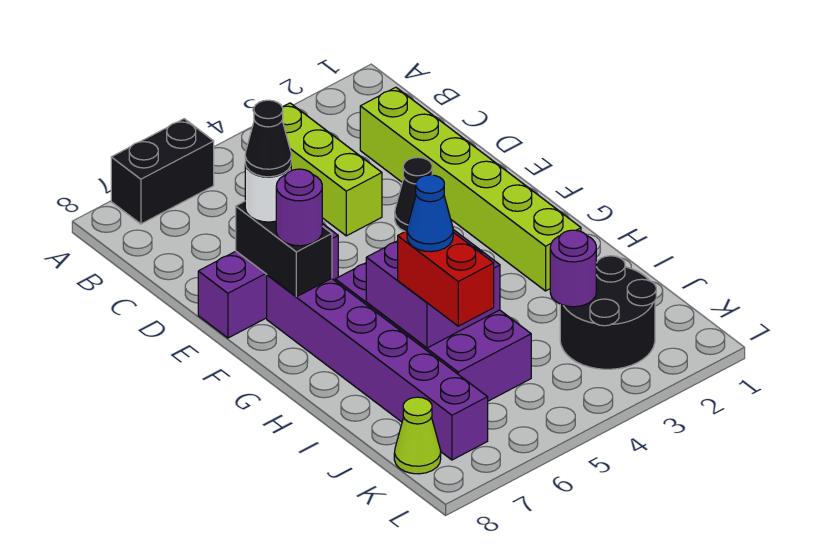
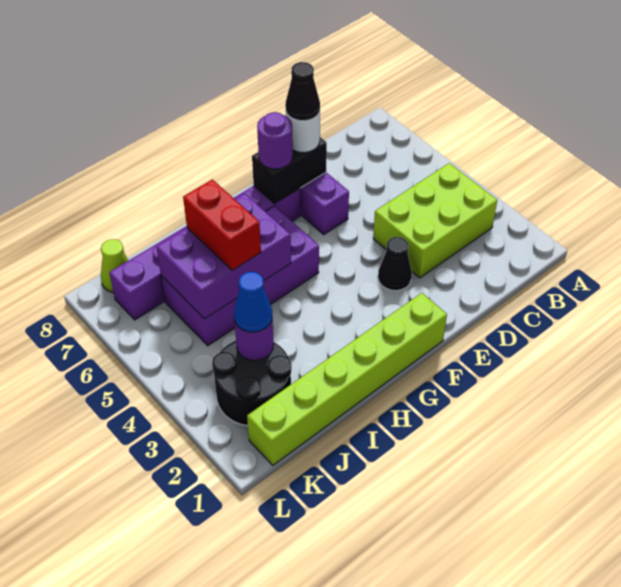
black 1x2 brick [111,119,214,224] -> none
lime 1x3 brick [282,103,382,236] -> lime 2x3 brick [373,163,497,278]
lime 1x6 brick [360,87,581,291] -> lime 1x6 brick moved to [247,293,447,465]
purple 2x2 brick [366,230,500,348] -> purple 2x3 brick [156,193,291,319]
red 1x2 brick [398,231,494,326] -> red 1x2 brick turned to [183,180,261,270]
blue 1x1 cone [407,175,453,252] -> blue 1x1 cone moved to [234,272,272,332]

